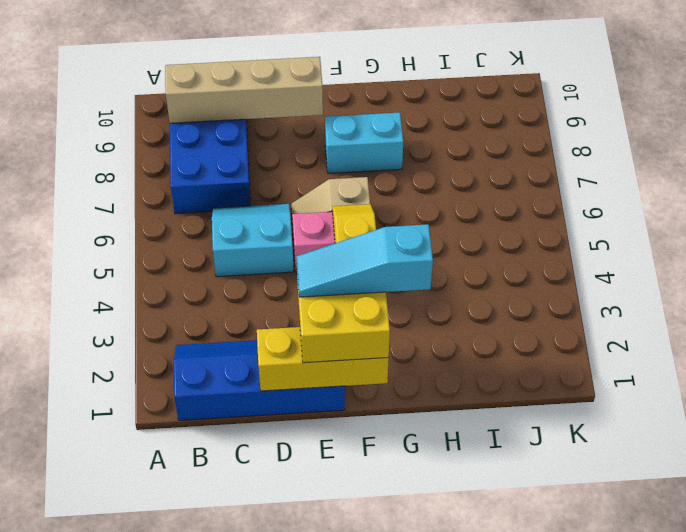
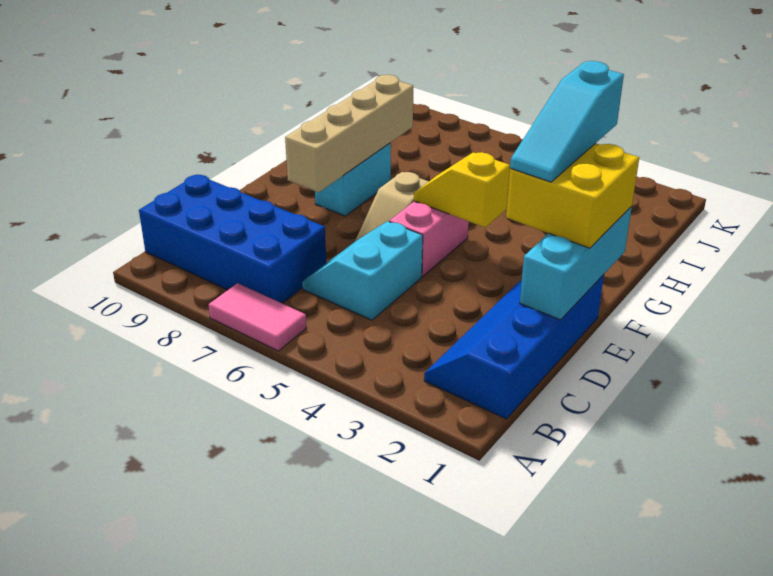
none -> pink 1x2 tile [209,283,306,351]
tan 1x4 brick [165,57,323,123] -> tan 1x4 brick moved to [285,75,413,192]
yellow 1x3 brick [257,327,389,391] -> cyan 1x3 brick [520,207,632,320]

